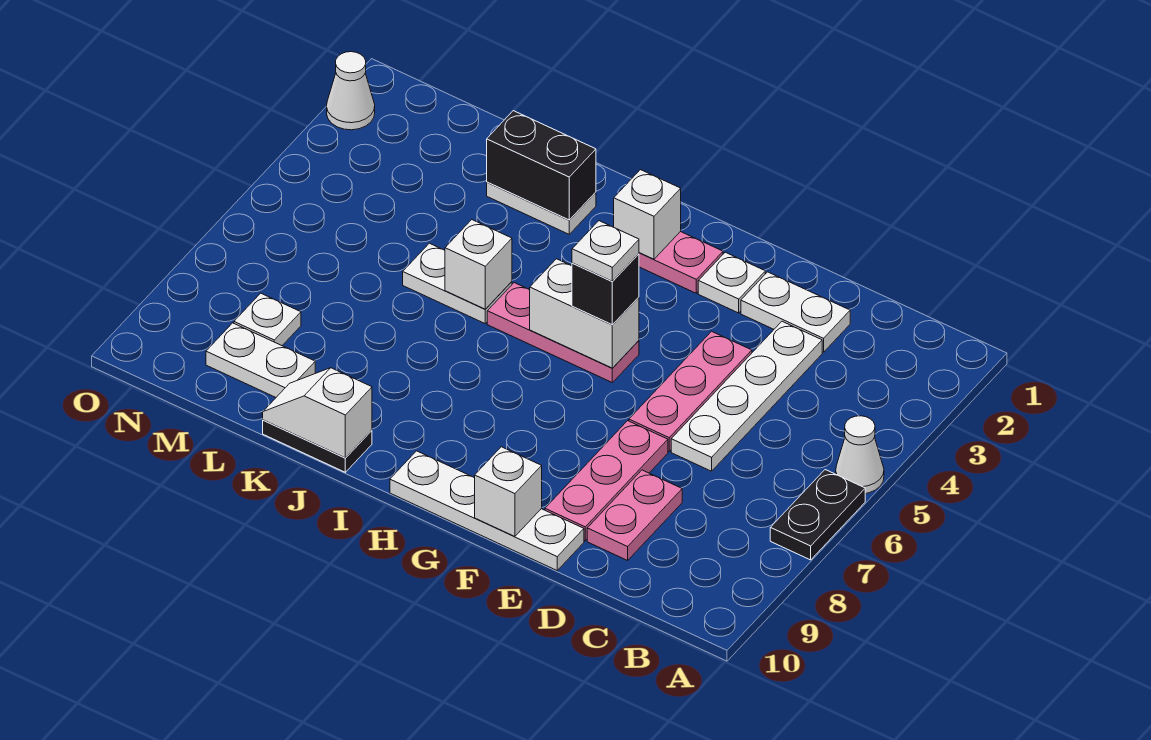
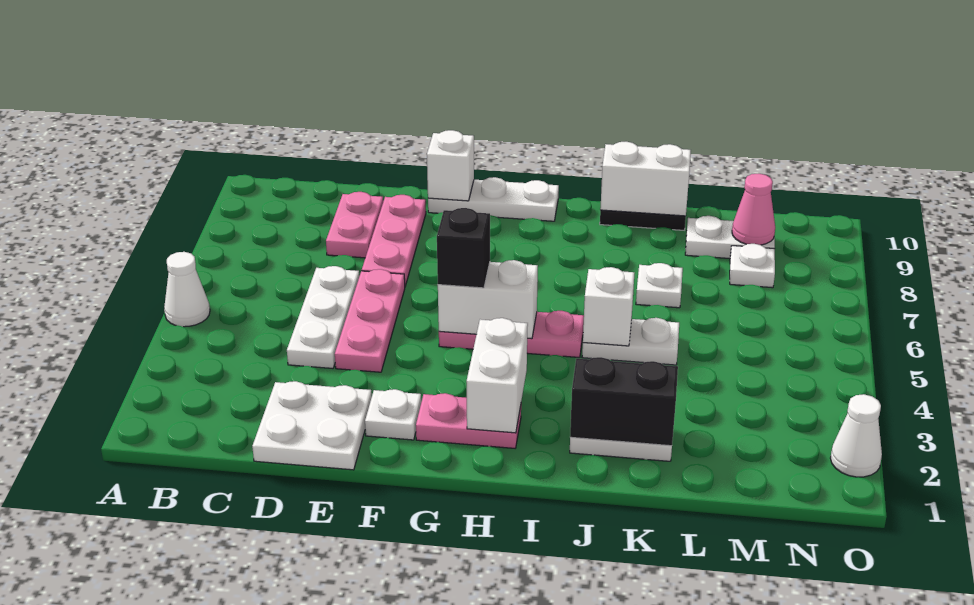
black 1x2 plate [770,470,865,560] -> none
white 1x2 plate [741,272,850,352] -> white 2x2 plate [252,381,372,470]
white 1x4 plate [671,321,822,471] -> white 1x3 plate [287,266,359,368]
white 1x4 plate [390,451,584,570] -> white 1x3 plate [428,177,559,221]
white 1x1 plate [572,221,639,282] -> white 1x1 plate moved to [636,263,683,308]
white 1x1 brick [614,170,681,259] -> white 1x2 brick [466,318,528,433]
white 1x2 slope [263,368,372,458] -> white 1x2 brick [600,142,691,216]
none -> pink 1x1 cone [732,174,775,245]

